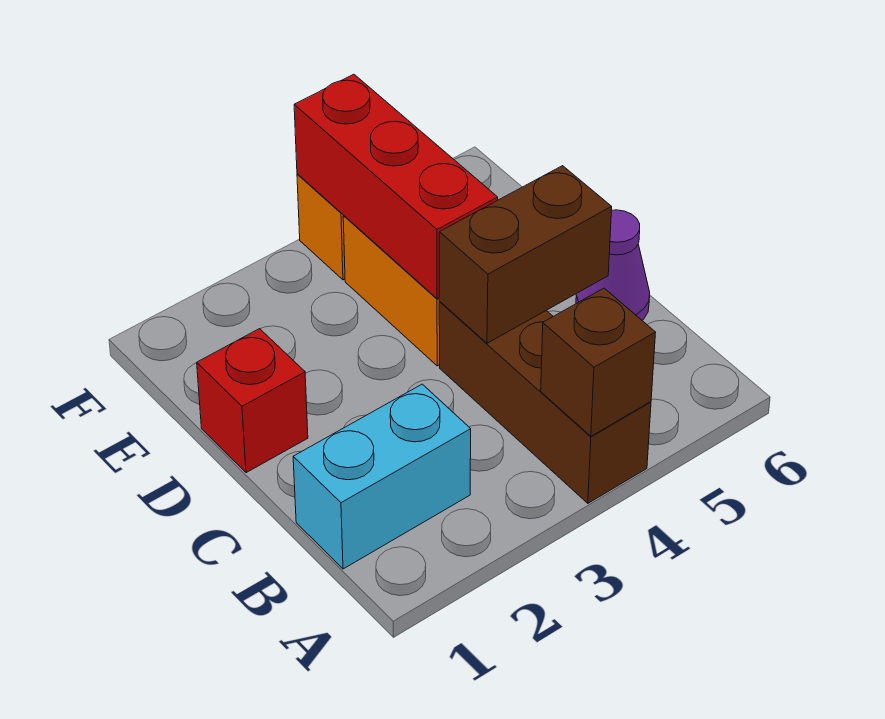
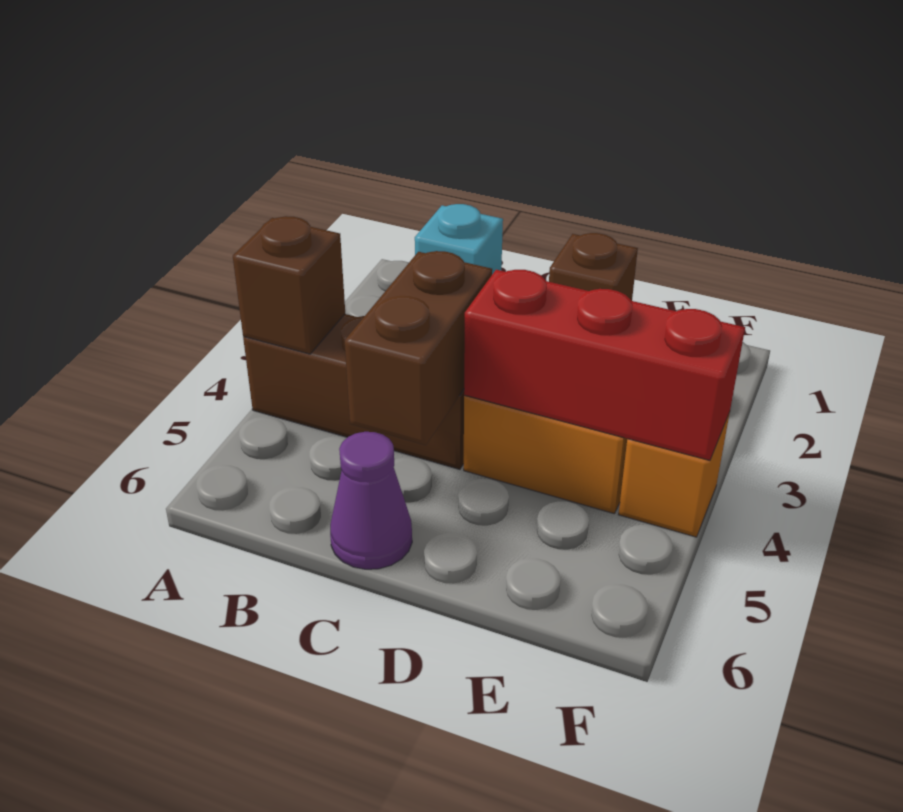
cyan 1x2 brick [293,384,471,569] -> cyan 1x1 brick [415,204,503,274]
red 1x1 brick [197,329,308,473] -> brown 1x1 brick [549,233,638,301]

